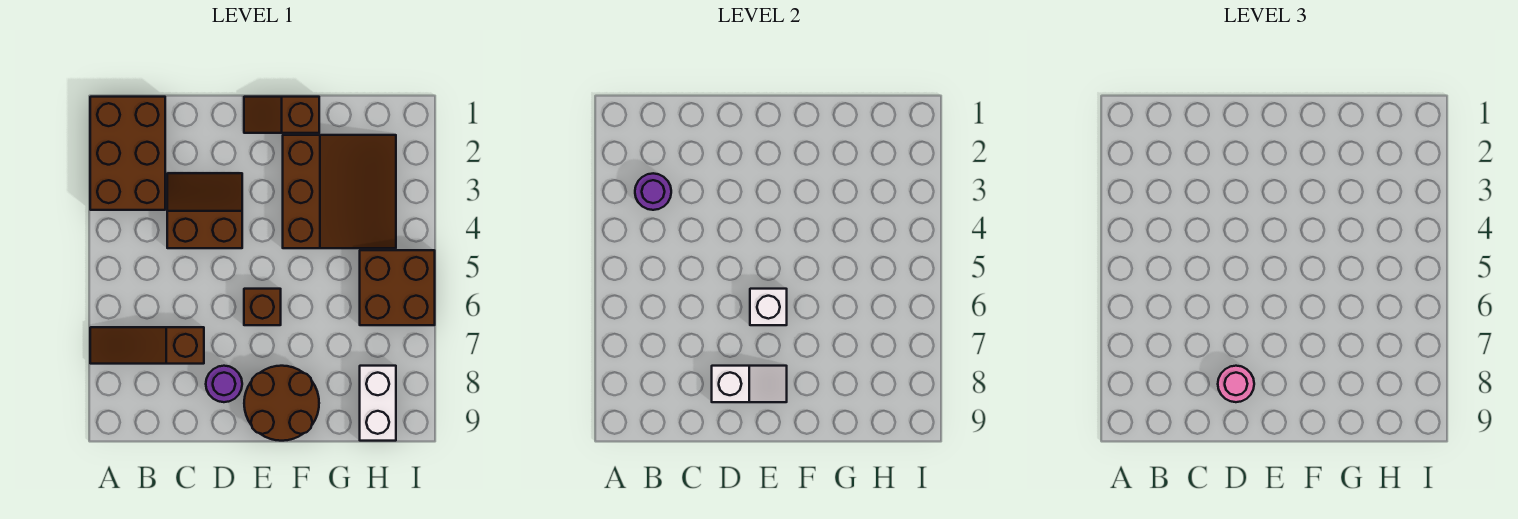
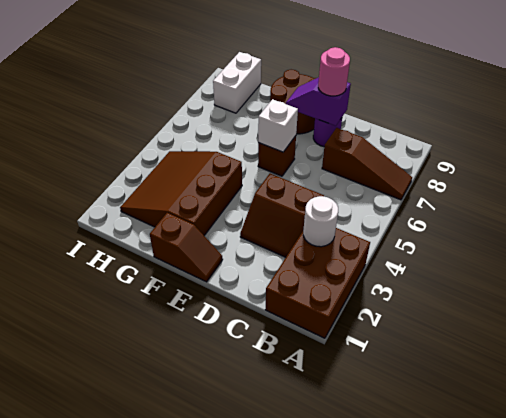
purple 1x1 round brick [635,173,671,210] -> white 1x1 round brick [303,196,338,247]
white 1x2 slope [712,366,787,402] -> purple 1x2 slope [286,77,351,126]
brown 2x2 brick [360,250,435,325] -> none

